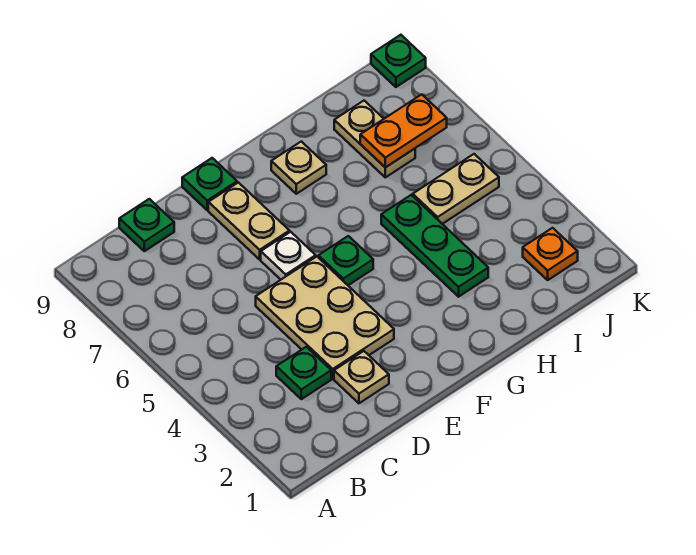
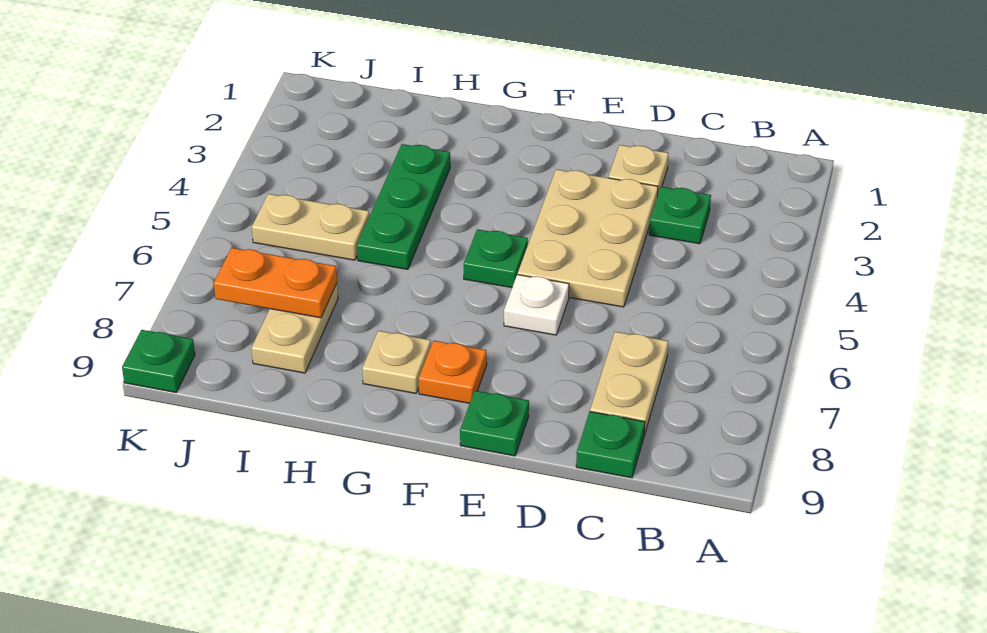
tan 1x2 plate [208,182,289,259] -> tan 1x2 plate moved to [590,332,668,435]
orange 1x1 plate [523,228,578,280] -> orange 1x1 plate moved to [419,341,487,403]

